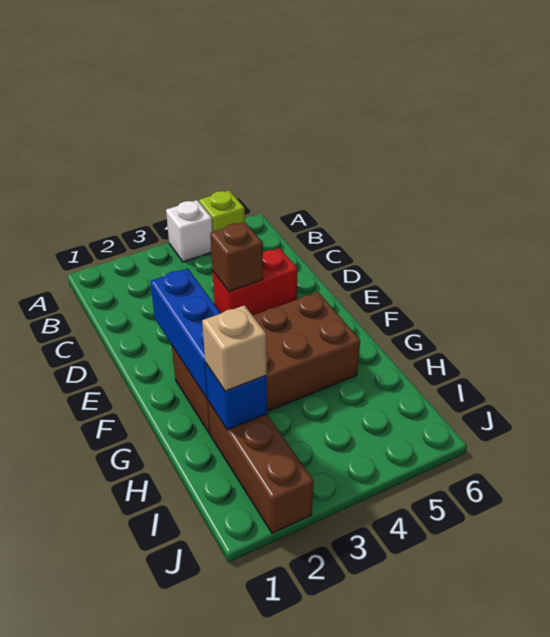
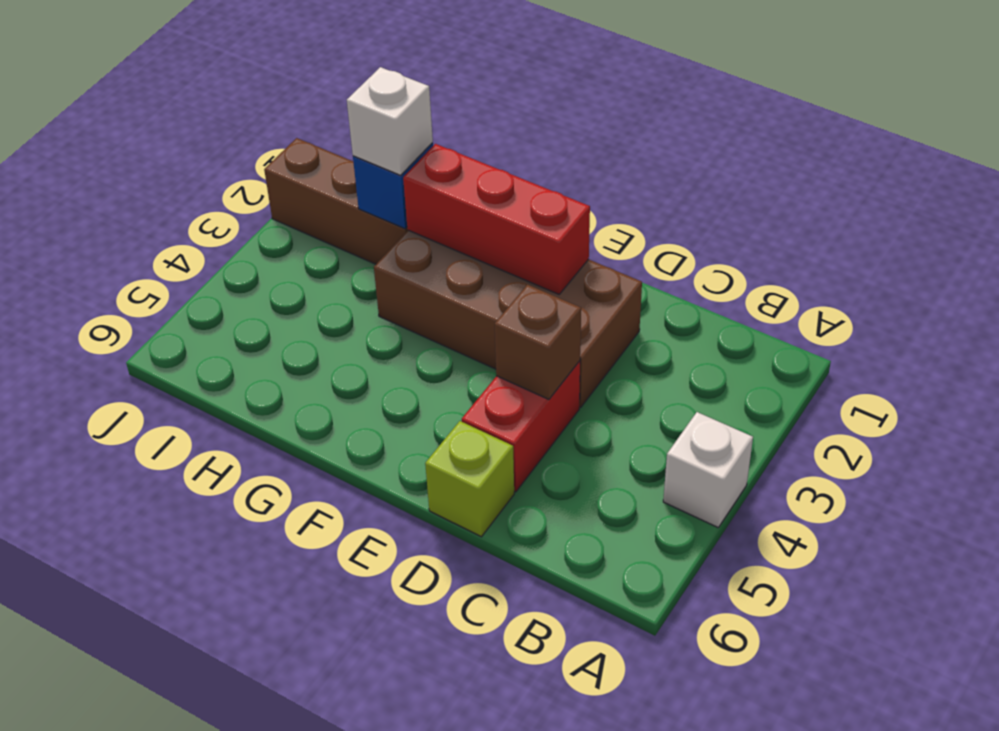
lime 1x1 brick [199,190,245,232] -> lime 1x1 brick moved to [425,421,514,537]
blue 1x3 brick [150,269,221,399] -> red 1x3 brick [403,144,590,294]
brown 2x4 brick [172,292,360,434] -> brown 2x4 brick turned to [374,230,642,407]
tan 1x1 brick [202,305,267,391] -> white 1x1 brick [347,67,433,175]

